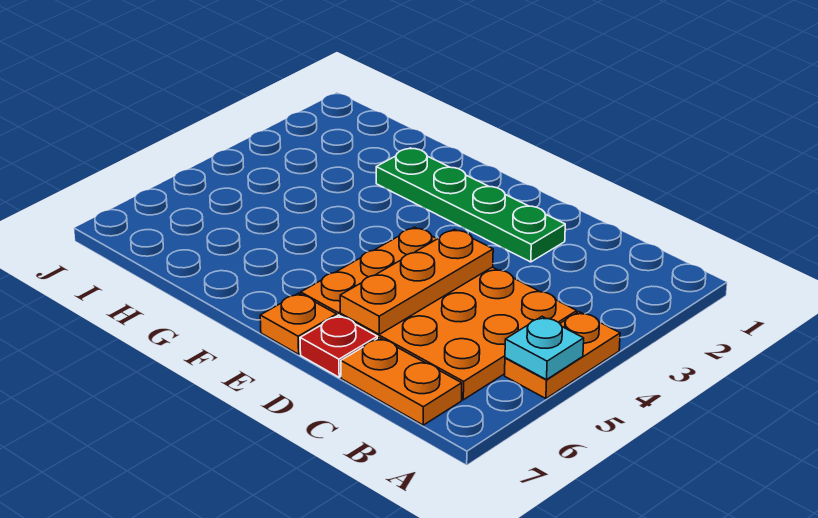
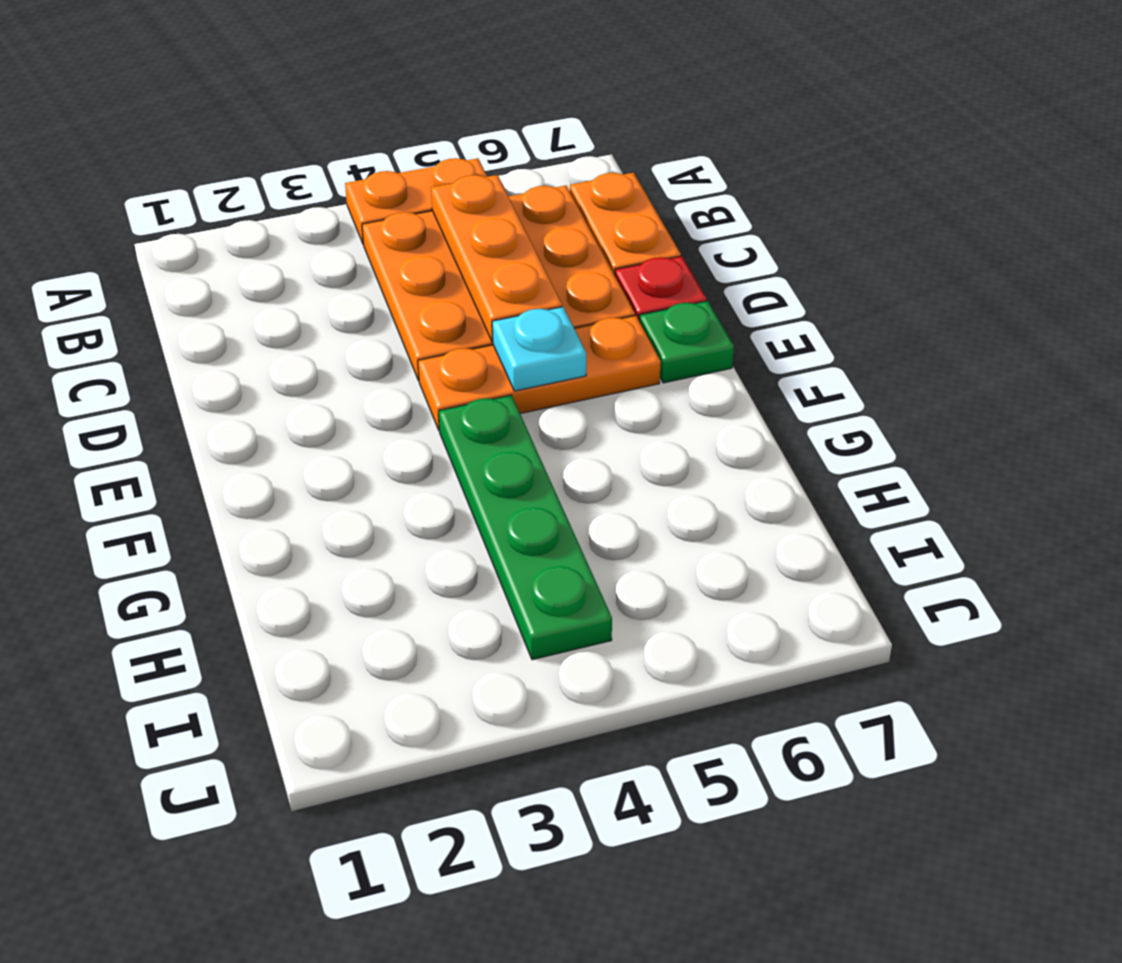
cyan 1x1 plate [505,316,584,380] -> cyan 1x1 plate moved to [492,307,586,391]
green 1x4 plate [376,148,565,262] -> green 1x4 plate moved to [439,395,612,660]
orange 1x3 plate [340,229,493,334] -> orange 1x3 plate turned to [431,175,562,342]
orange 1x1 plate [260,293,337,354] -> green 1x1 plate [639,301,734,383]

